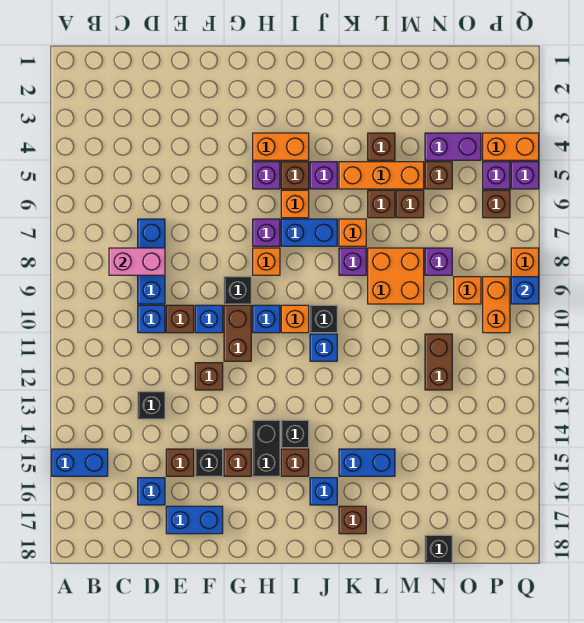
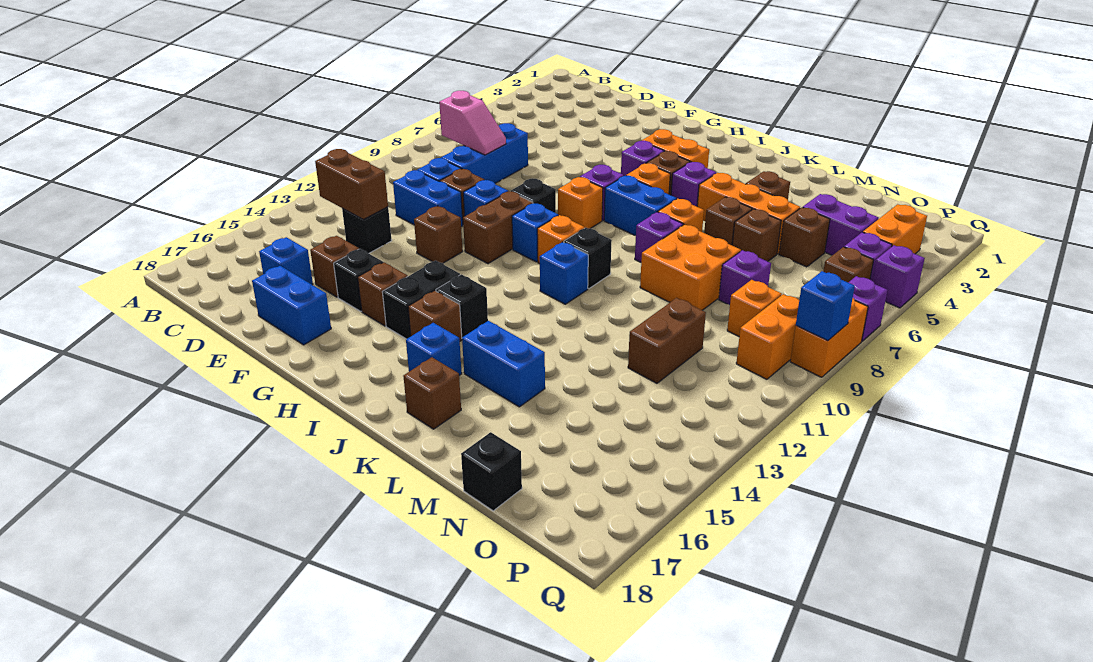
blue 1x2 brick [52,449,108,476] -> blue 1x2 brick moved to [393,170,463,227]
pink 1x2 brick [109,248,165,275] -> pink 1x2 slope [439,91,506,155]
none -> brown 1x2 brick [315,149,388,220]
orange 1x2 brick [483,133,539,160] -> orange 1x2 brick turned to [863,204,927,254]
none -> purple 1x1 brick [848,276,888,341]

